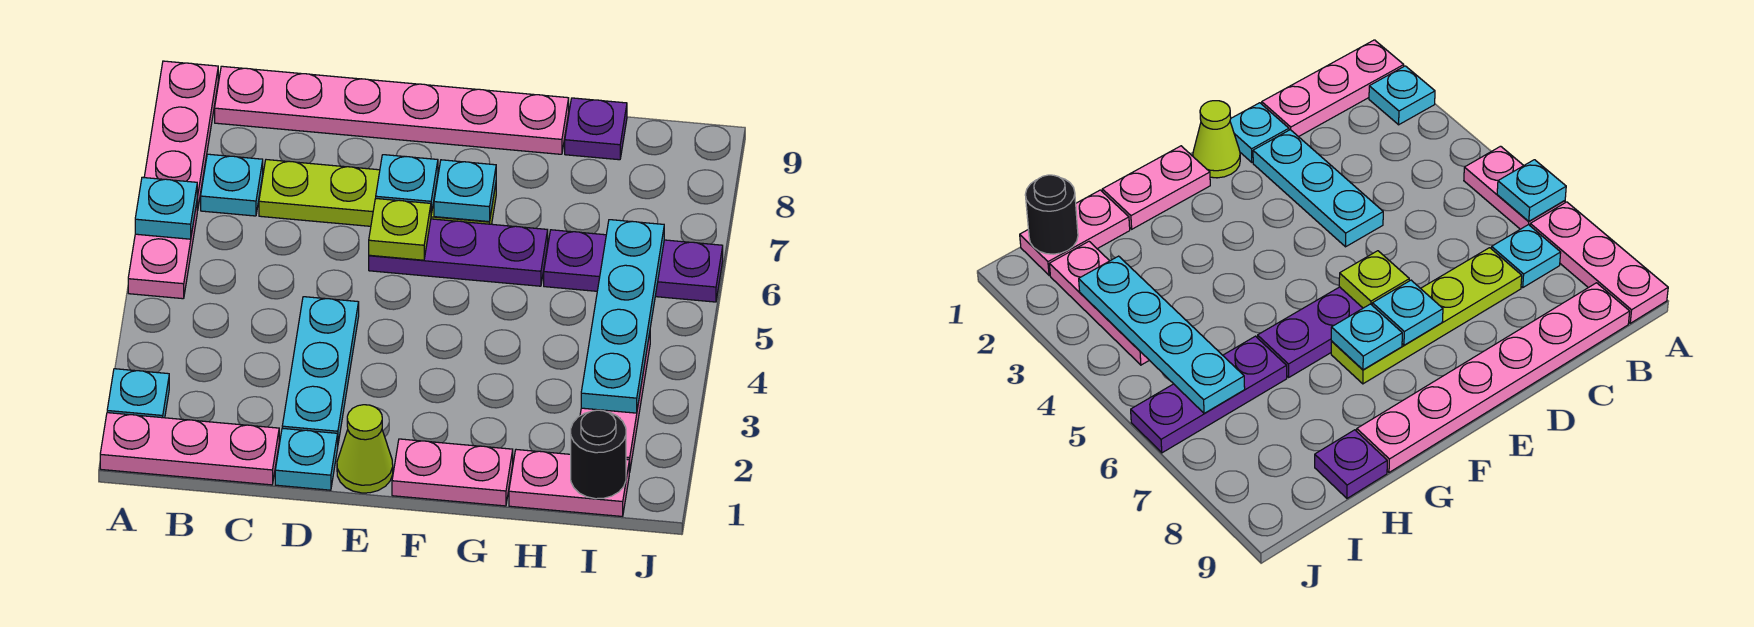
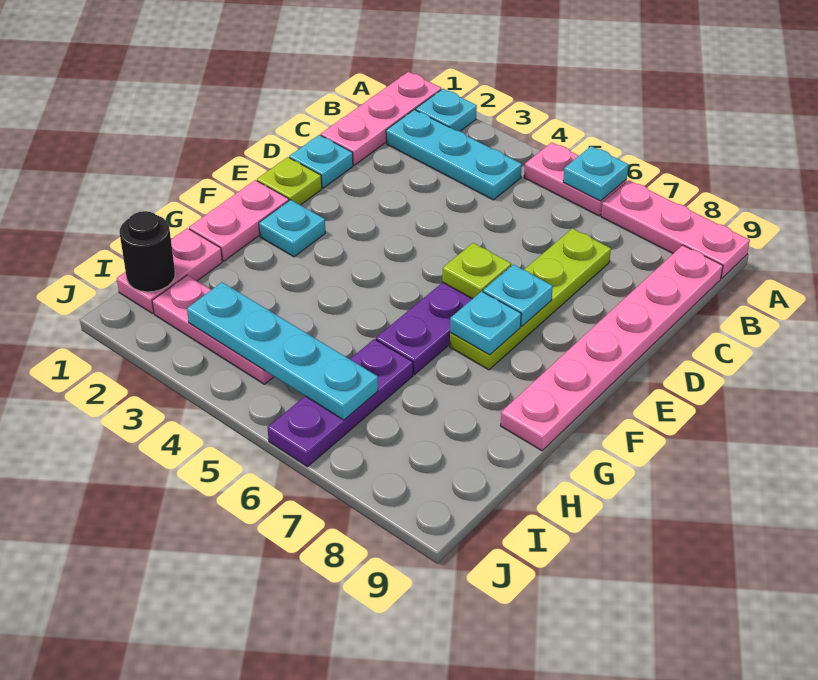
cyan 1x1 plate [201,154,263,216] -> cyan 1x1 plate moved to [259,200,325,257]
cyan 1x3 plate [282,297,359,443] -> cyan 1x3 plate moved to [386,110,522,200]
lime 1x1 cone [337,405,393,493] -> lime 1x1 plate [257,157,322,205]
purple 1x1 plate [565,98,627,160] -> none

